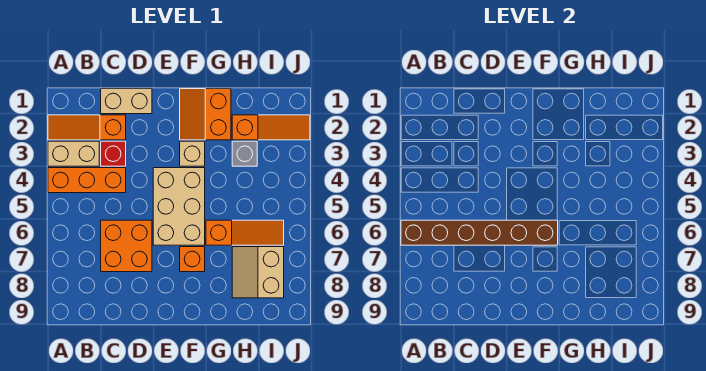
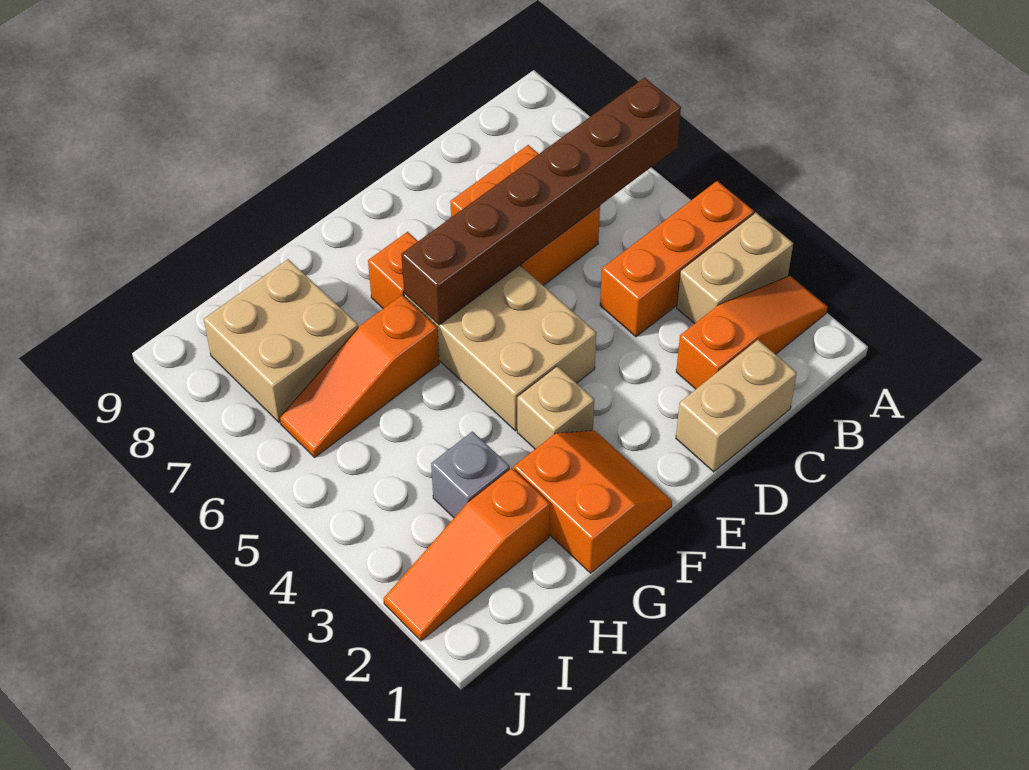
red 1x1 brick [101,141,126,166] -> none
tan 2x2 slope [232,247,284,298] -> tan 2x2 brick [204,259,358,422]

